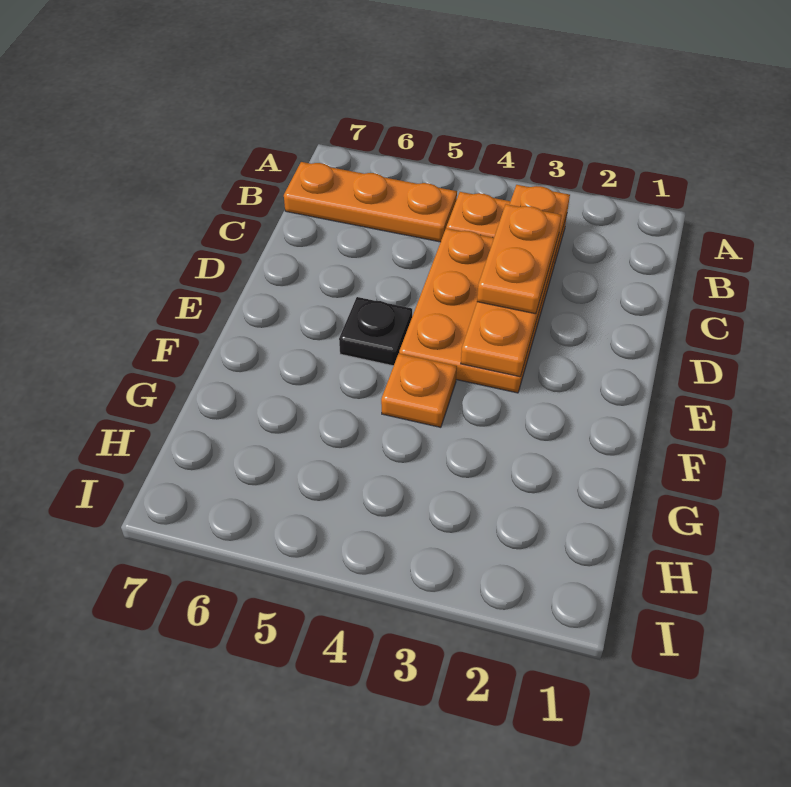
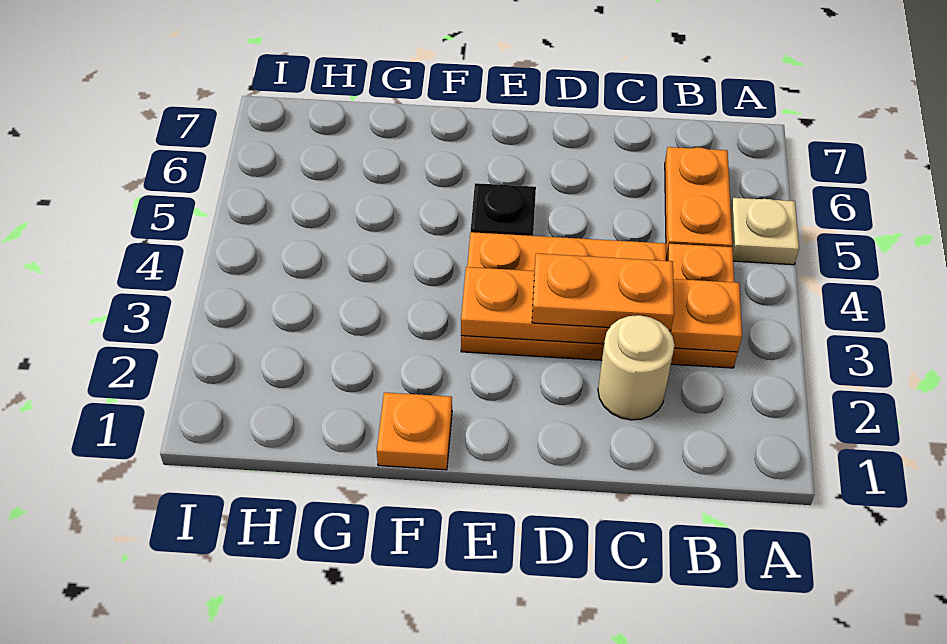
none -> tan 1x1 plate [731,198,799,265]
orange 1x3 plate [284,162,457,242] -> orange 1x2 plate [665,147,732,257]
none -> tan 1x1 round brick [598,315,675,420]
orange 1x1 plate [381,354,457,427] -> orange 1x1 plate moved to [377,392,452,470]

